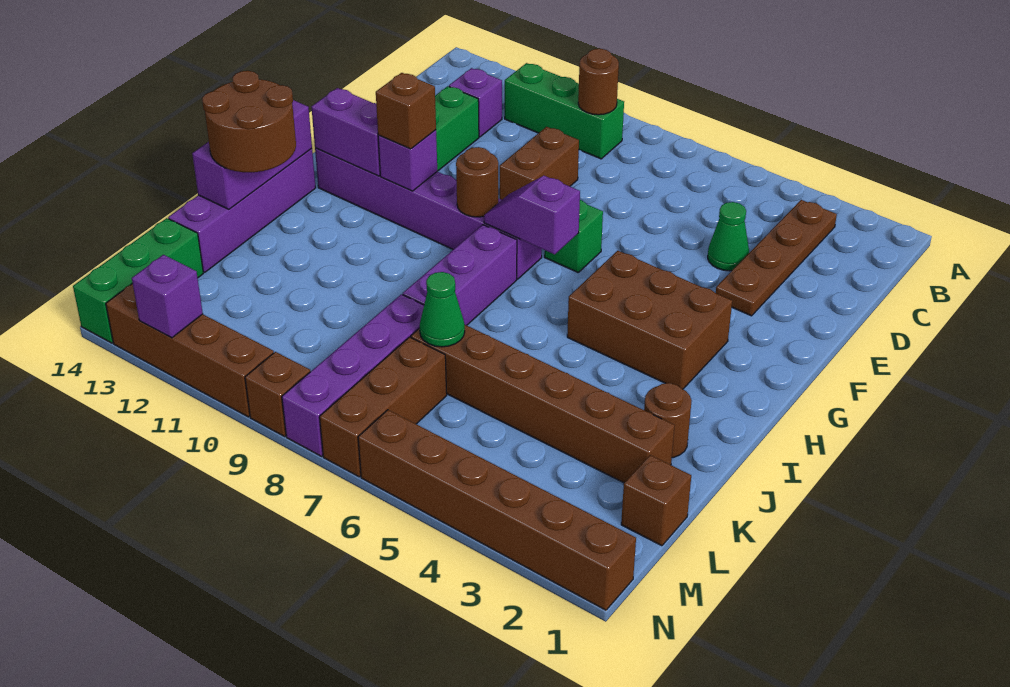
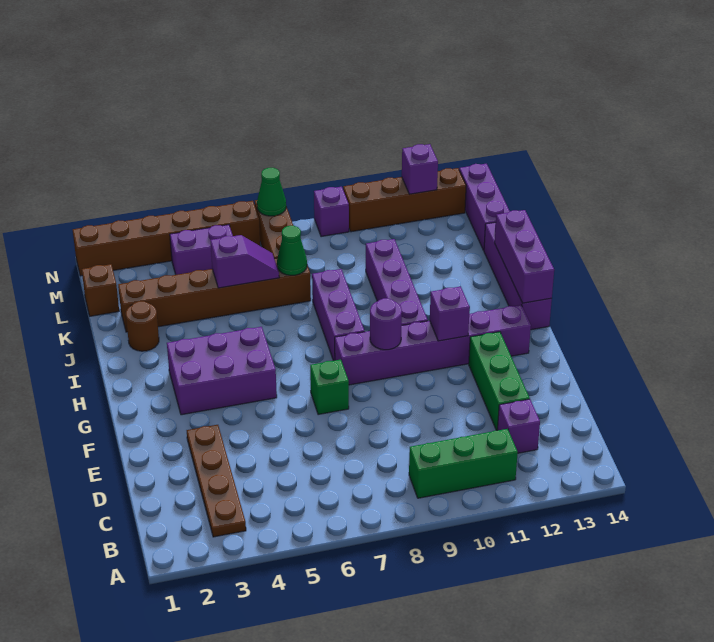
brown 1x1 round brick [578,49,619,115] -> none
green 1x1 cone [708,202,749,271] -> green 1x1 cone moved to [257,168,286,216]
brown 1x2 brick [500,127,579,200] -> none
brown 2x3 brick [567,251,732,389] -> purple 2x3 brick [167,327,277,415]
purple 1x2 slope [484,176,580,254] -> purple 1x2 slope moved to [210,235,279,288]
brown 1x1 round brick [456,147,498,217] -> purple 1x1 round brick [370,298,402,350]
brown 1x1 brick [376,73,436,149] -> none
purple 1x2 brick [311,88,380,176] -> purple 1x2 brick moved to [170,225,233,275]
brown 2x2 round brick [202,71,296,172] -> none
purple 1x4 brick [282,294,424,456] -> purple 1x4 brick moved to [366,239,428,325]
green 1x3 brick [73,218,203,343] -> purple 1x3 brick [459,164,510,250]
brown 1x1 brick [245,352,310,436] -> purple 1x1 brick [314,187,349,237]

